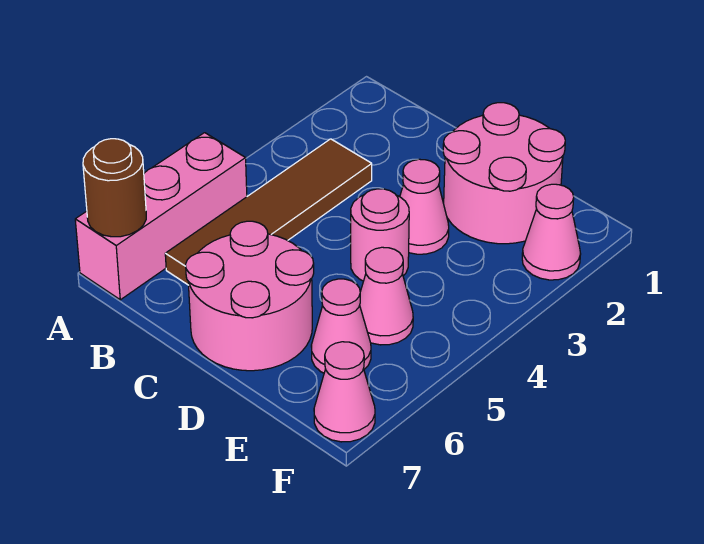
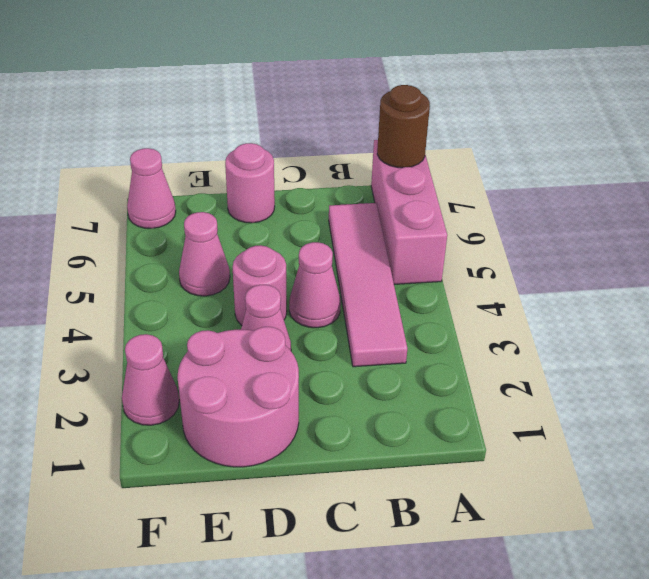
brown 1x4 tile [165,139,372,285] -> pink 1x4 tile [329,203,407,367]
pink 2x2 round brick [186,221,314,371] -> pink 1x1 round brick [225,143,275,223]
pink 1x1 cone [311,279,371,373] -> pink 1x1 cone moved to [289,242,341,328]

